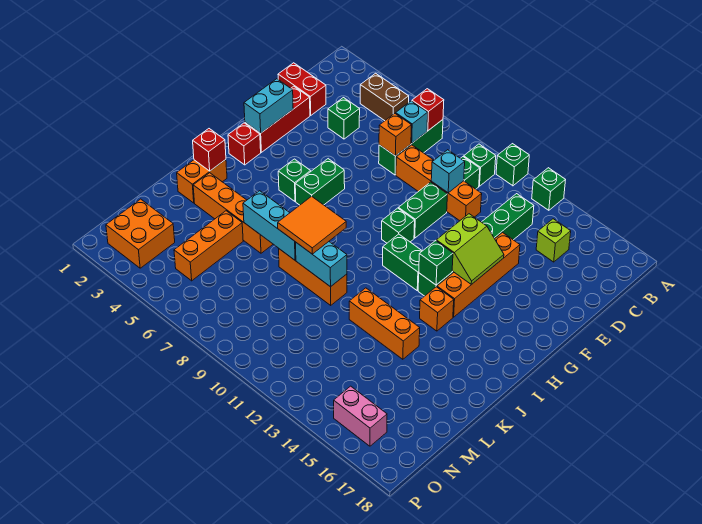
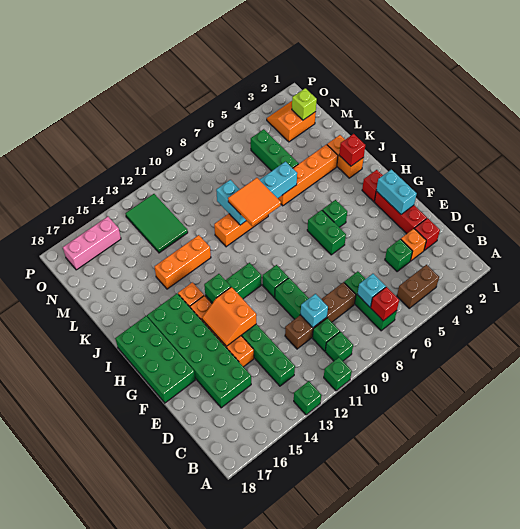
lime 1x1 brick [536,219,571,262] -> lime 1x1 brick moved to [292,88,317,120]
red 1x2 brick [278,63,326,115] -> red 1x1 brick [415,218,440,250]
orange 1x1 brick [379,114,411,156] -> orange 1x1 brick moved to [401,229,426,261]
orange 1x4 brick [396,145,482,221] -> brown 1x4 brick [285,282,356,349]
none -> green 2x6 brick [147,294,251,408]
lime 2x2 slope [436,214,504,285] -> orange 2x2 slope [202,287,256,346]
none -> green 2x4 brick [115,316,195,403]
cyan 1x2 brick [296,242,347,287] -> cyan 1x2 brick turned to [216,180,246,225]
orange 1x3 brick [174,211,243,281] -> green 1x3 brick [251,129,298,171]
none -> green 2x3 tile [126,194,188,253]
orange 2x2 brick [106,199,175,268] -> orange 2x2 slope [267,101,316,142]
pink 1x2 brick [334,386,387,446] -> pink 1x3 brick [63,216,121,270]

